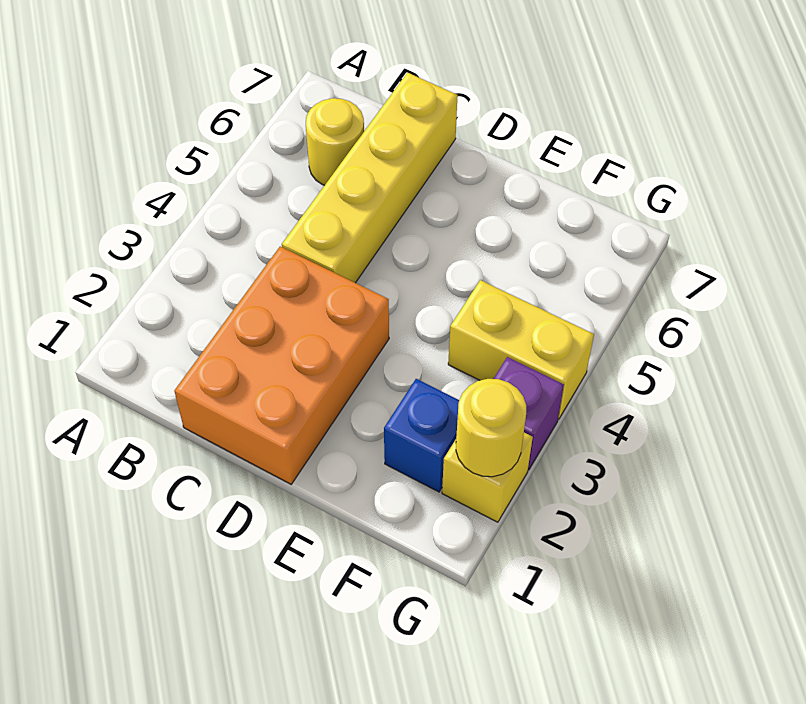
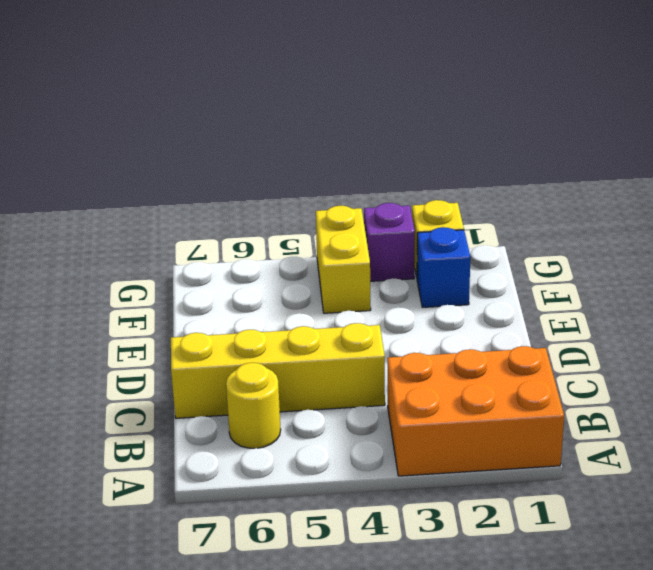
orange 2x3 brick [174,246,389,484] -> orange 2x3 brick moved to [388,346,564,476]
yellow 1x1 round brick [456,379,526,477] -> none

